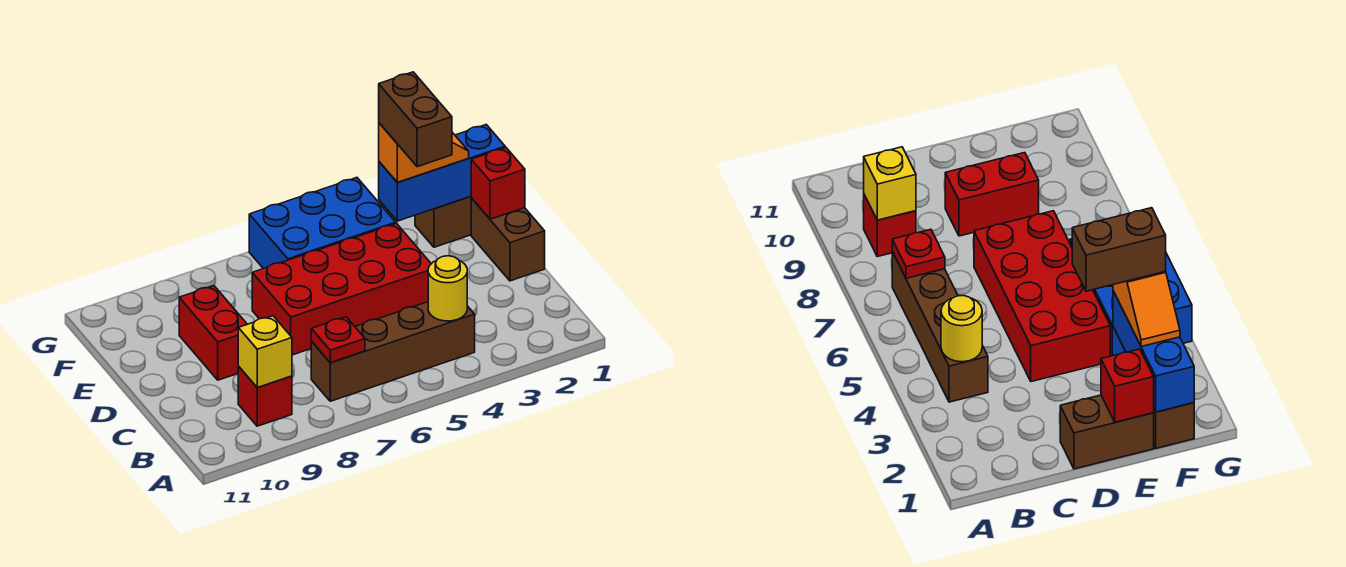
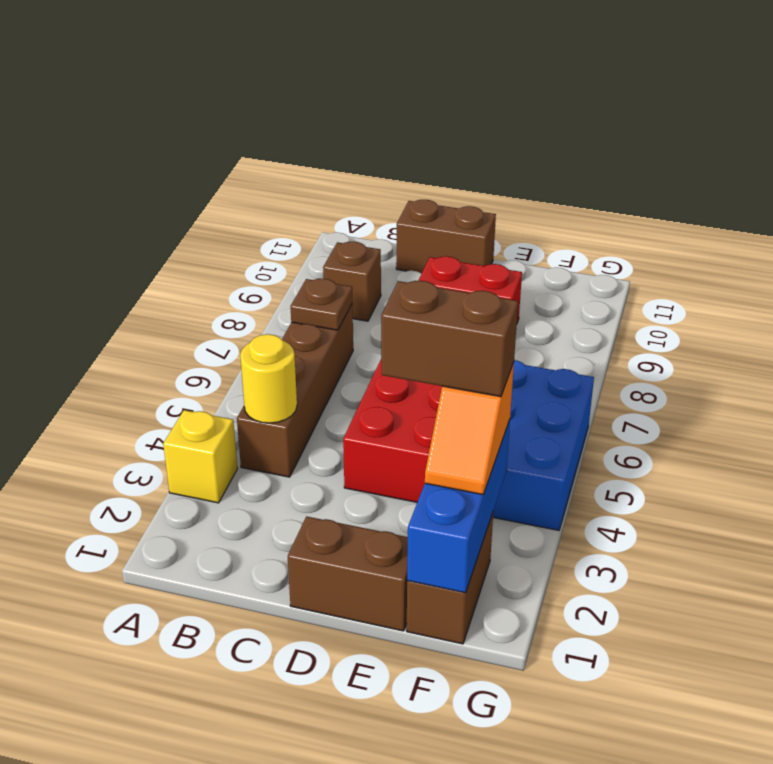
red 1x1 plate [311,317,365,363] -> brown 1x1 plate [290,279,352,330]
red 1x1 brick [238,366,292,426] -> brown 1x1 brick [323,241,381,321]
yellow 1x1 brick [238,316,292,387] -> yellow 1x1 brick moved to [163,410,237,503]
none -> brown 1x2 brick [396,200,496,273]
red 1x1 brick [471,147,525,219] -> none

